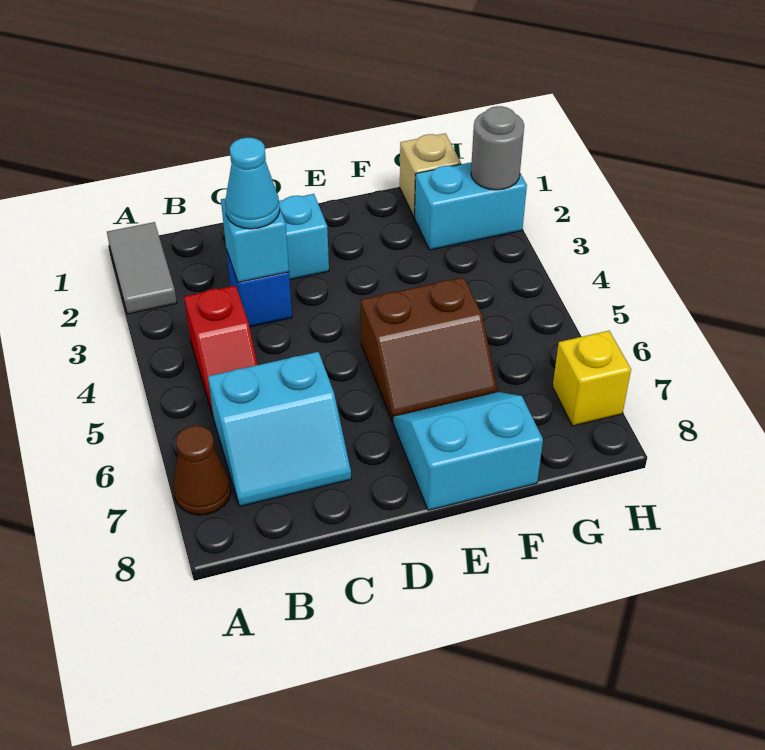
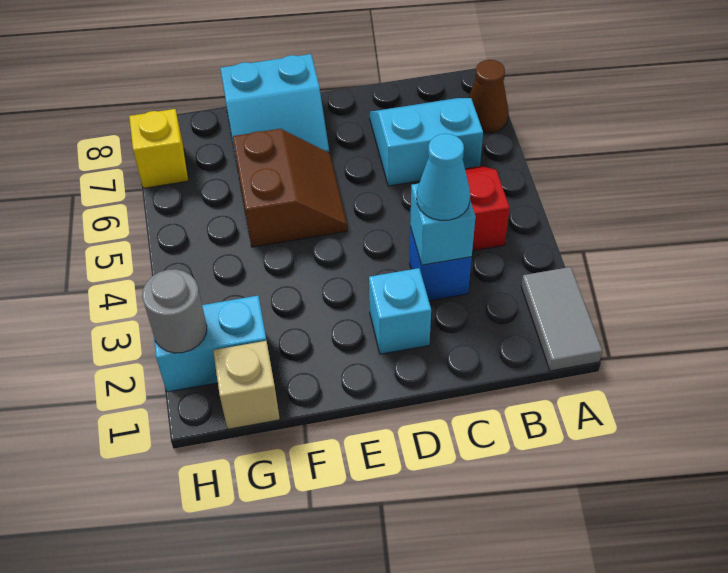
brown 2x2 slope [361,277,498,422] -> brown 2x2 slope turned to [233,129,347,247]

